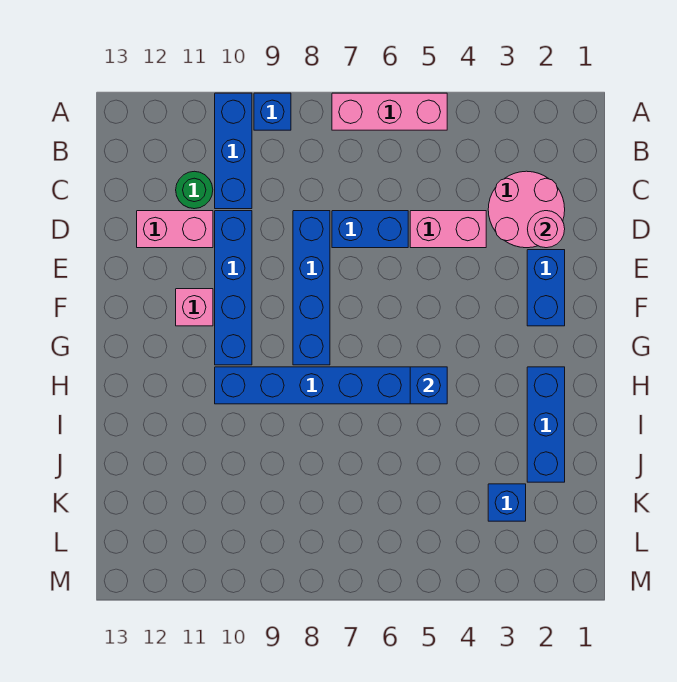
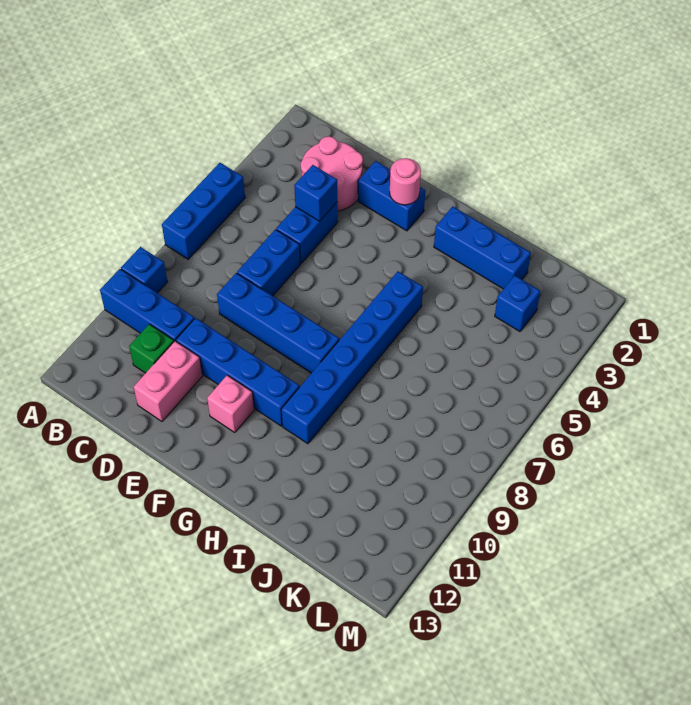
pink 1x3 brick [332,93,447,130] -> blue 1x3 brick [162,163,245,259]
green 1x1 round brick [176,171,213,209] -> green 1x1 brick [129,324,174,373]
pink 1x1 round brick [528,211,565,248] -> pink 1x1 round brick moved to [390,158,421,205]
pink 1x2 brick [410,211,486,248] -> blue 1x2 brick [276,202,338,263]
blue 1x1 brick [410,367,447,404] -> blue 1x1 brick moved to [294,165,337,221]

